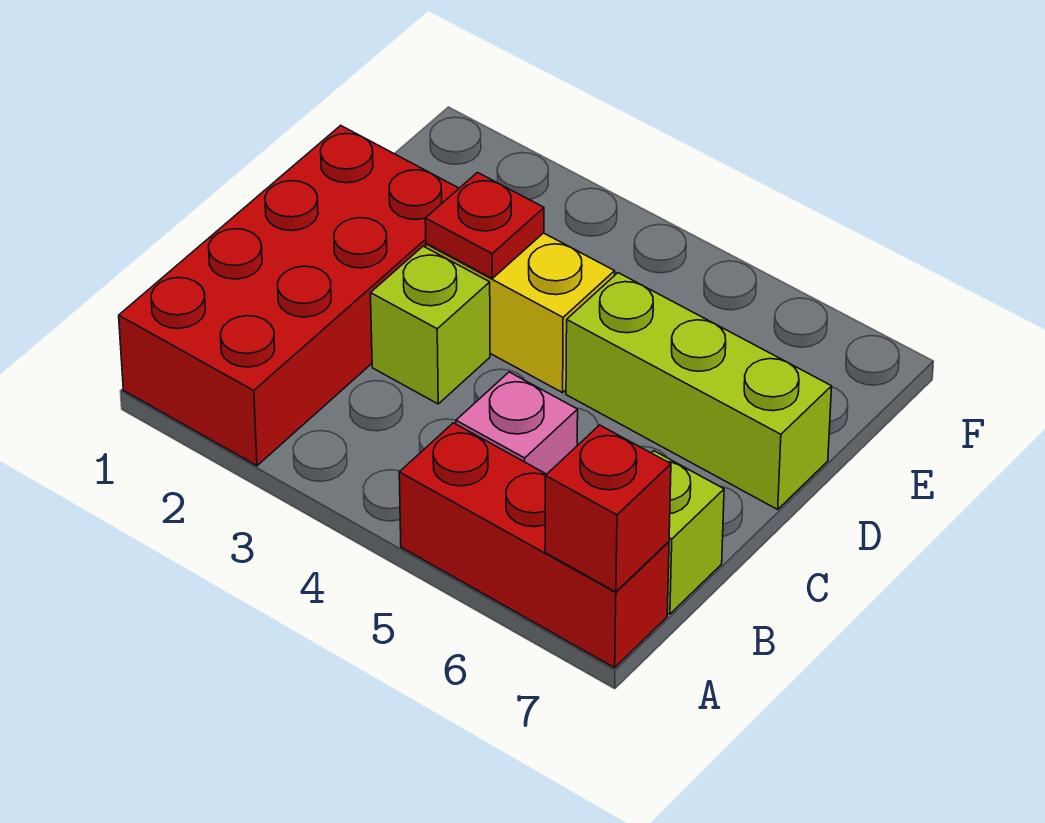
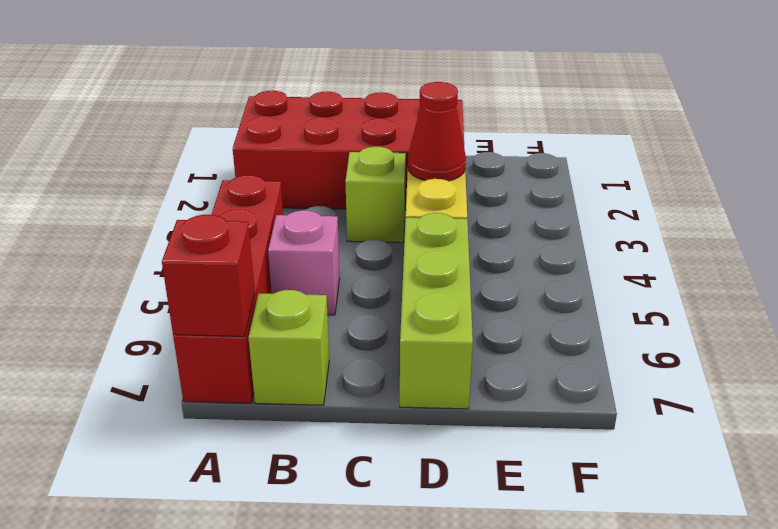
red 1x3 brick [399,423,669,668] -> red 1x4 brick [173,175,283,403]
red 1x1 plate [425,173,544,278] -> red 1x1 cone [408,82,466,181]

